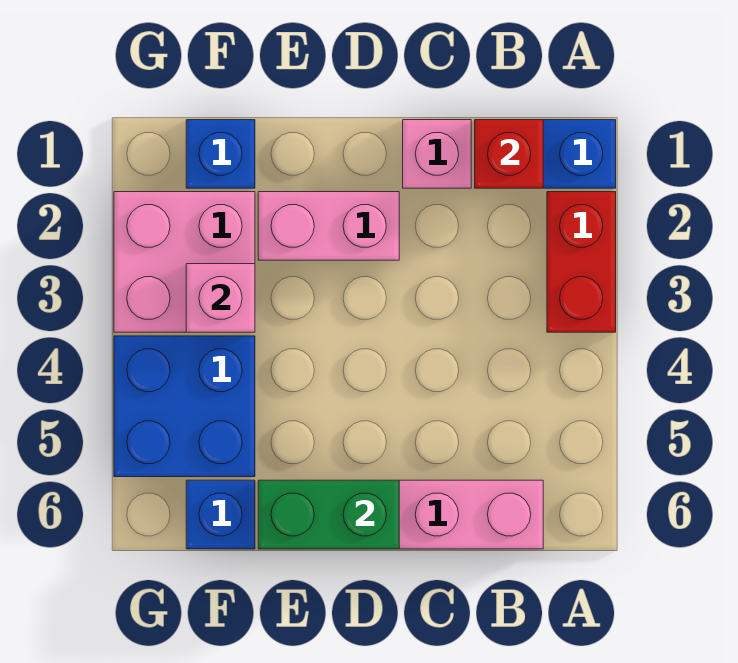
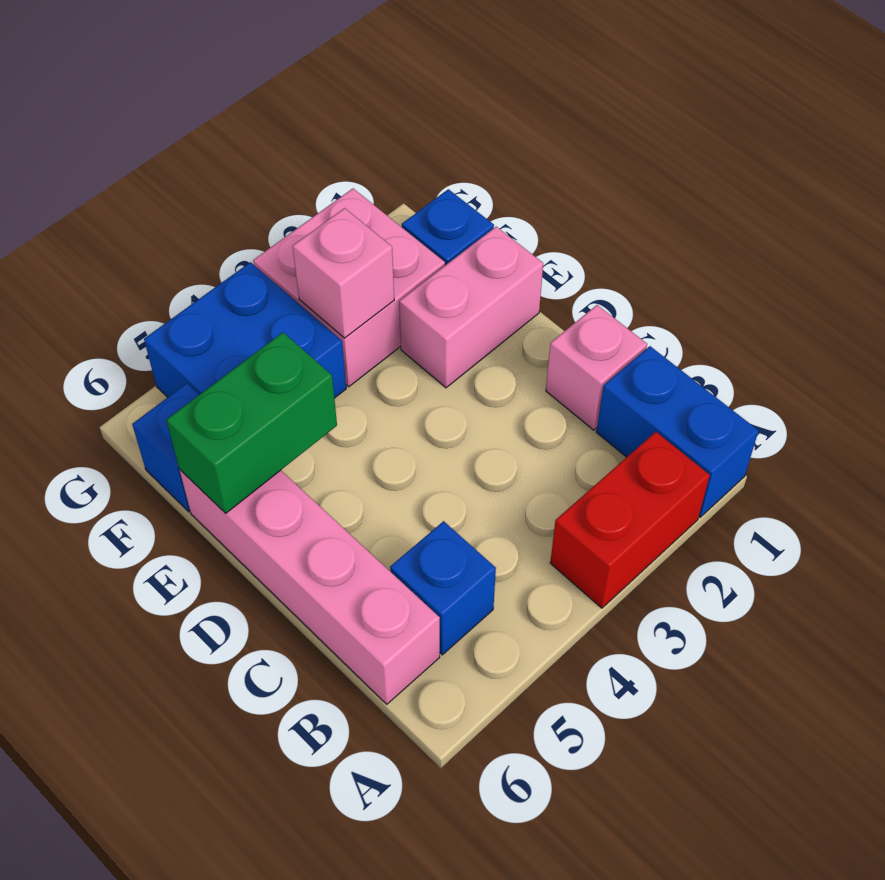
red 1x1 brick [475,120,543,188] -> none
none -> blue 1x1 brick [390,521,496,655]
pink 1x2 brick [258,192,399,260] -> pink 1x2 brick turned to [399,227,543,388]
green 1x2 brick [258,480,399,549] -> green 1x2 brick turned to [166,332,337,513]

